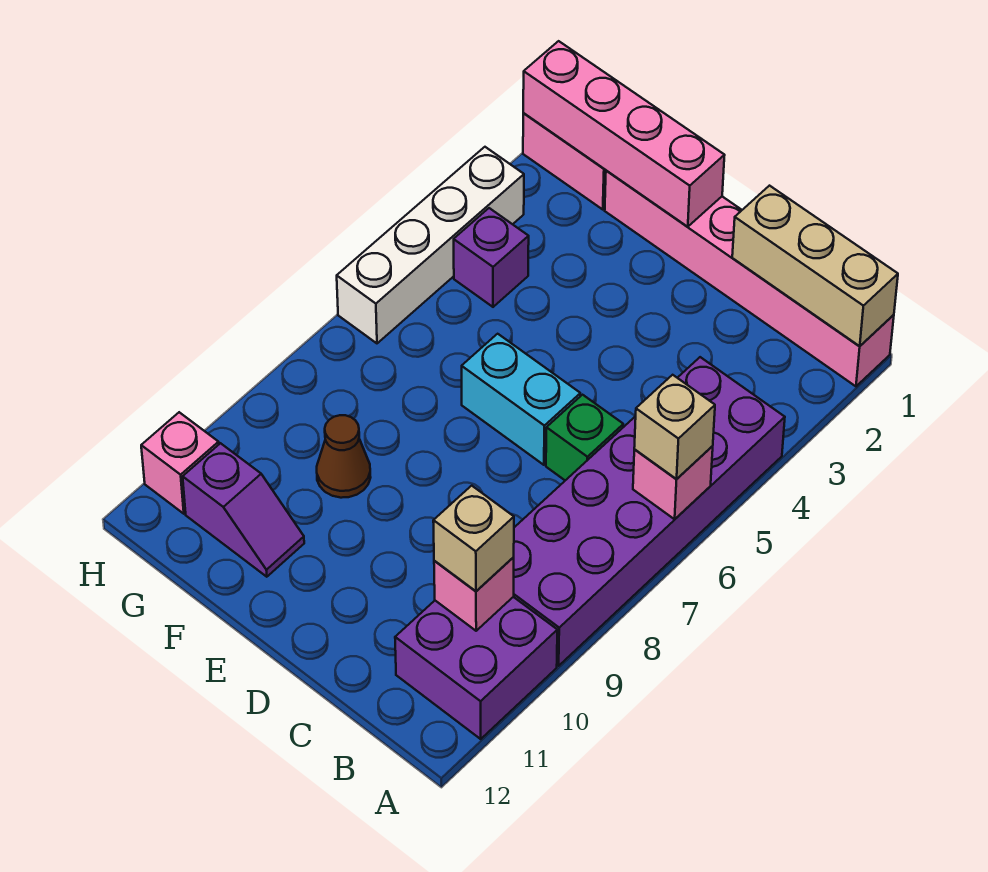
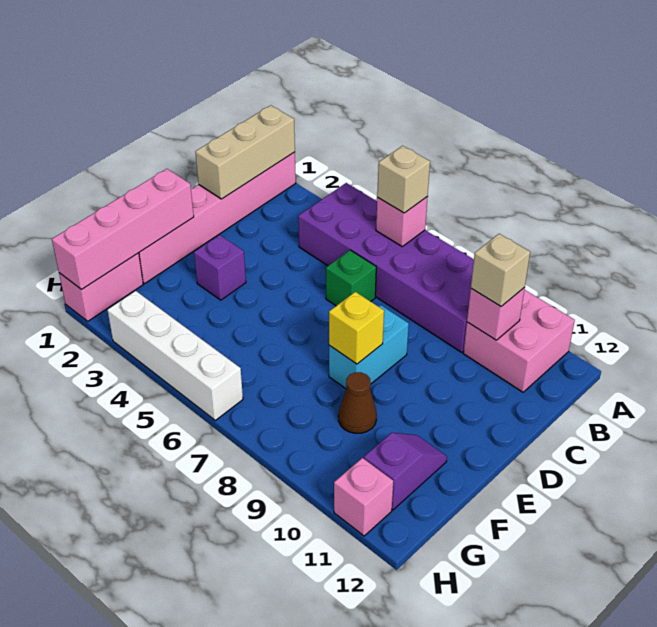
purple 2x2 brick [395,597,557,739] -> pink 2x2 brick [463,290,575,392]
cyan 1x2 brick [462,334,580,465] -> cyan 1x2 brick moved to [329,305,409,389]
none -> yellow 1x1 brick [329,292,384,364]
purple 1x1 brick [454,208,529,307] -> purple 1x1 brick moved to [194,235,246,300]

